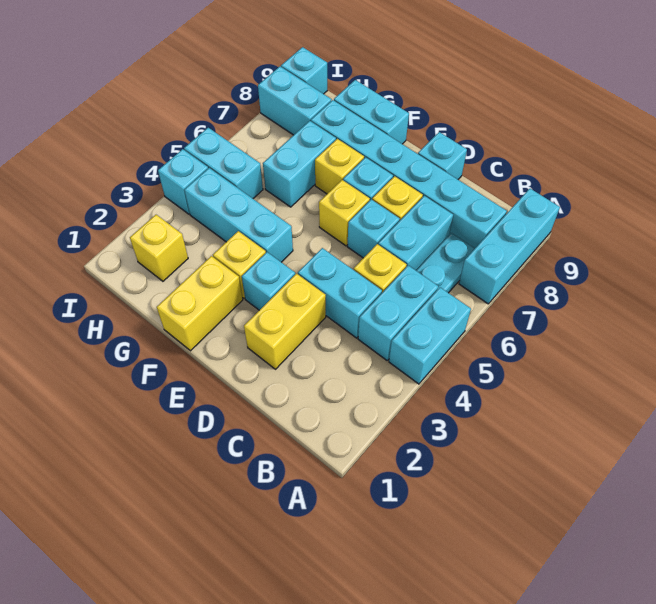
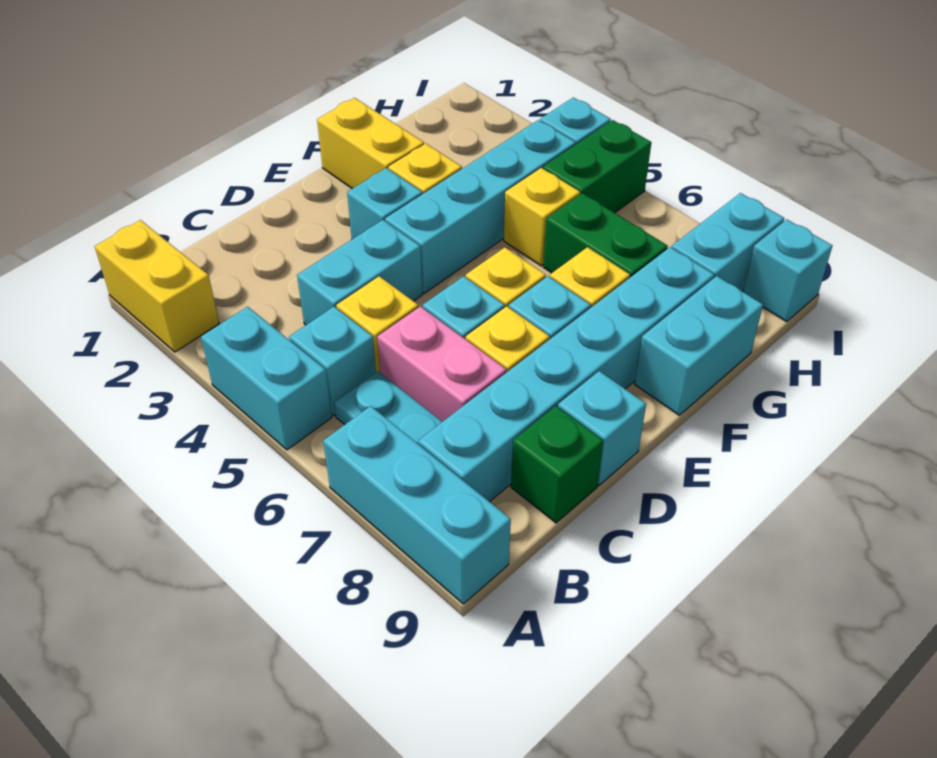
cyan 1x2 brick [358,265,438,360] -> cyan 1x1 brick [289,307,376,416]
cyan 1x2 brick [378,196,453,270] -> pink 1x2 brick [377,306,506,422]
none -> green 1x1 brick [511,406,603,523]
yellow 1x2 brick [244,274,326,369] -> yellow 1x2 brick moved to [95,220,219,352]
cyan 1x3 brick [184,168,293,262] -> cyan 1x4 brick [385,120,576,293]
cyan 1x2 brick [263,121,336,207] -> green 1x2 brick [543,193,668,277]
yellow 1x1 brick [130,215,188,281] -> yellow 1x1 brick moved to [504,168,580,266]
cyan 1x2 brick [184,128,263,198] -> green 1x2 brick [543,120,652,213]

